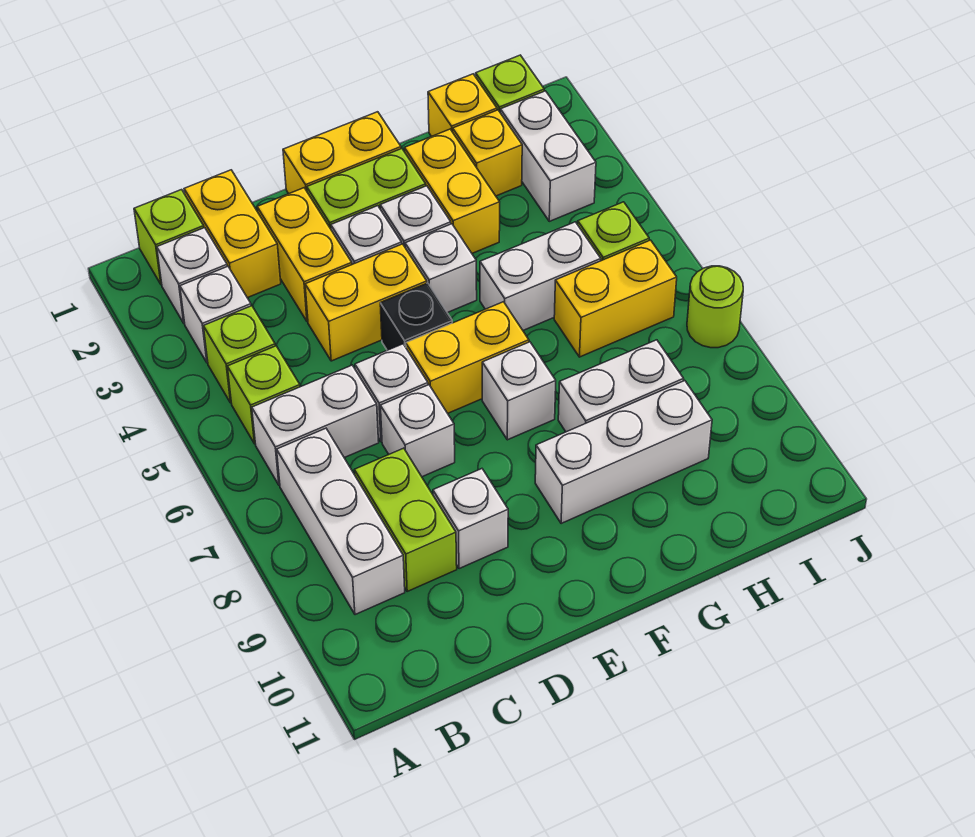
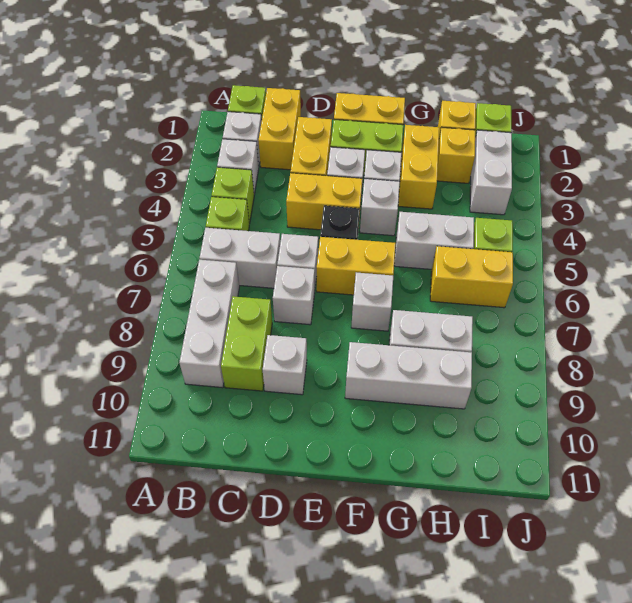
lime 1x1 round brick [687,266,743,348] -> none

